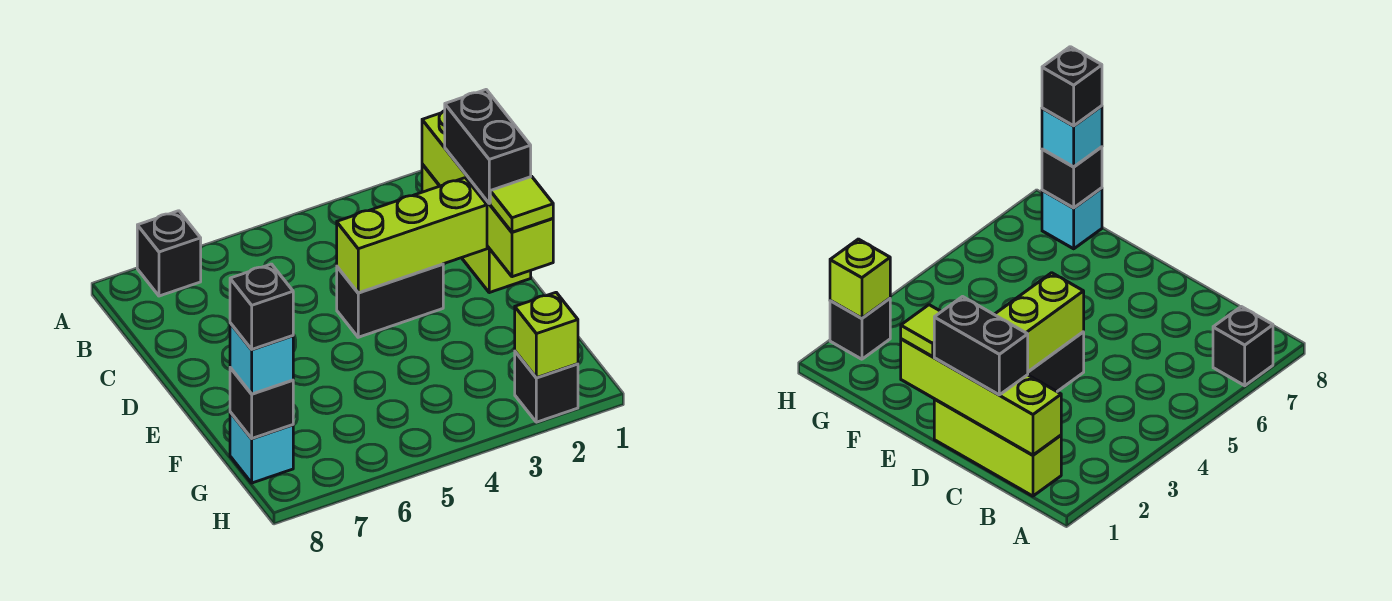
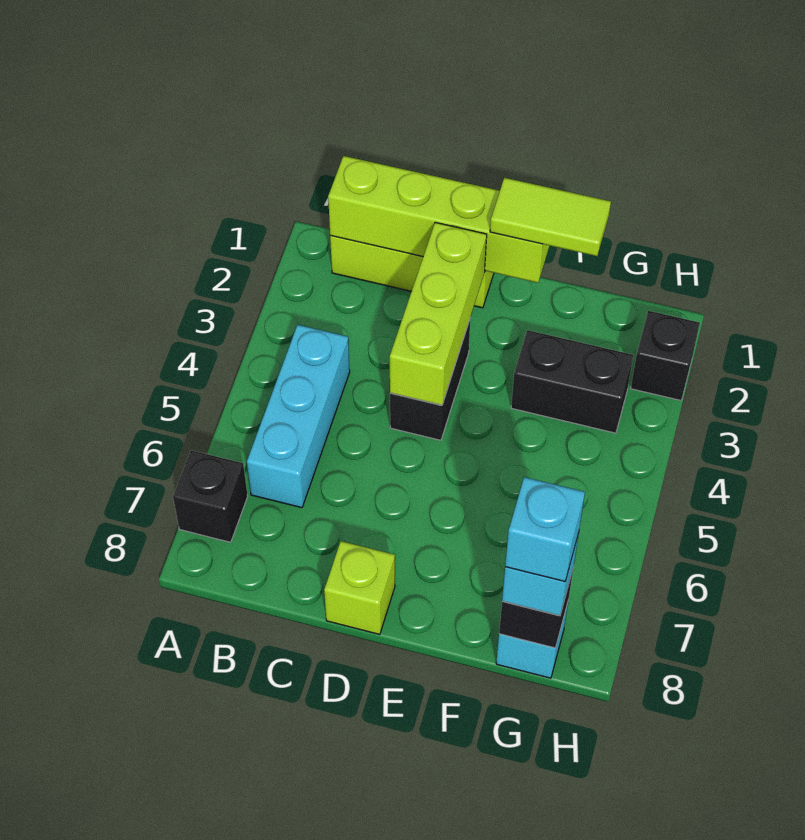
none -> cyan 1x3 brick [247,325,350,508]
black 1x2 brick [445,90,531,203] -> black 1x2 brick moved to [511,330,633,433]
lime 1x1 tile [490,177,553,232] -> lime 1x2 tile [490,178,611,256]
black 1x1 brick [230,264,293,349] -> cyan 1x1 brick [505,477,585,582]
lime 1x1 brick [515,293,578,378] -> lime 1x1 brick moved to [324,541,395,634]

